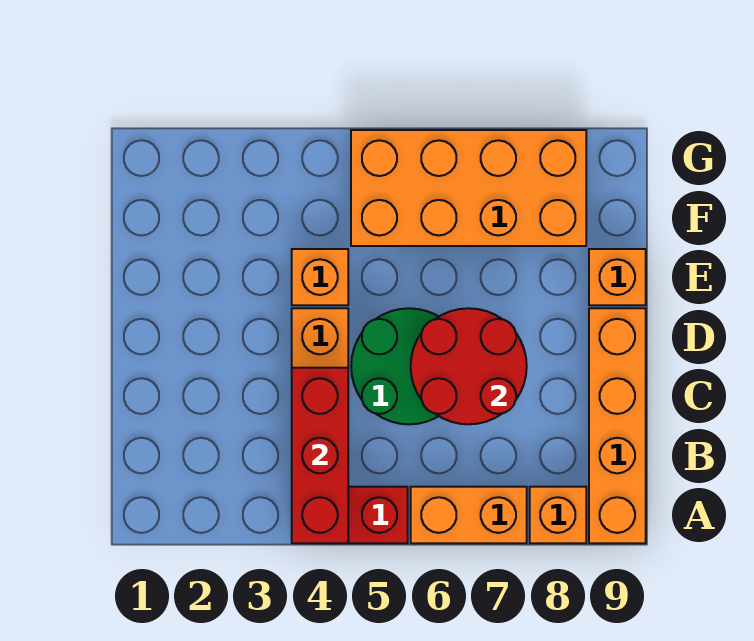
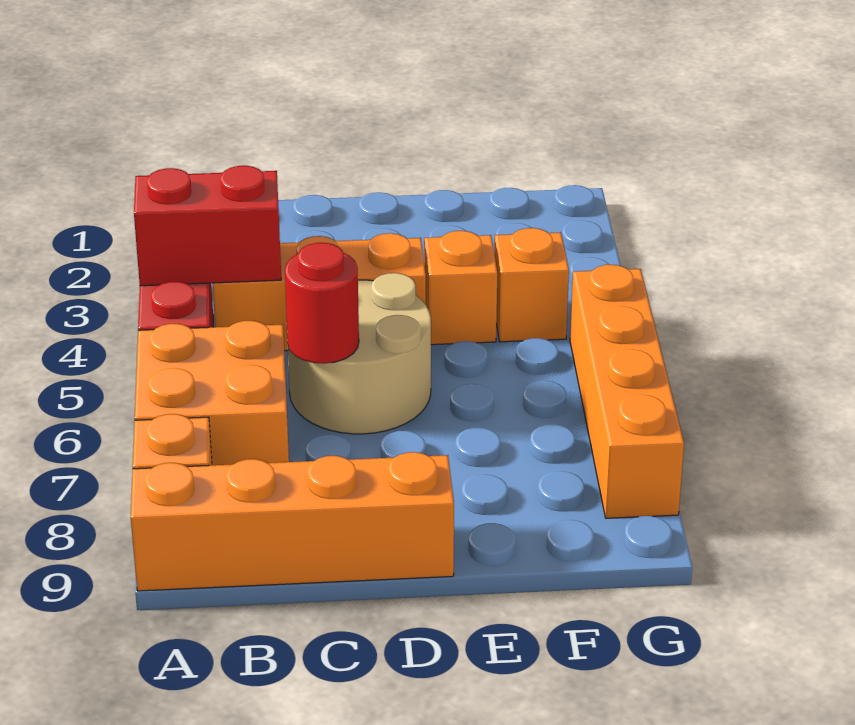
red 1x3 brick [292,368,348,543] -> red 1x2 brick [134,166,281,286]
orange 1x2 brick [411,487,527,543] -> orange 2x2 brick [135,321,289,465]
green 2x2 round brick [351,308,439,424] -> tan 2x2 round brick [287,273,431,434]
red 2x2 round brick [411,308,527,424] -> red 1x1 round brick [285,243,359,364]
orange 1x1 brick [589,249,646,305] -> orange 1x1 brick moved to [494,228,569,342]
orange 2x4 brick [351,130,586,246] -> orange 1x4 brick [570,265,684,518]

